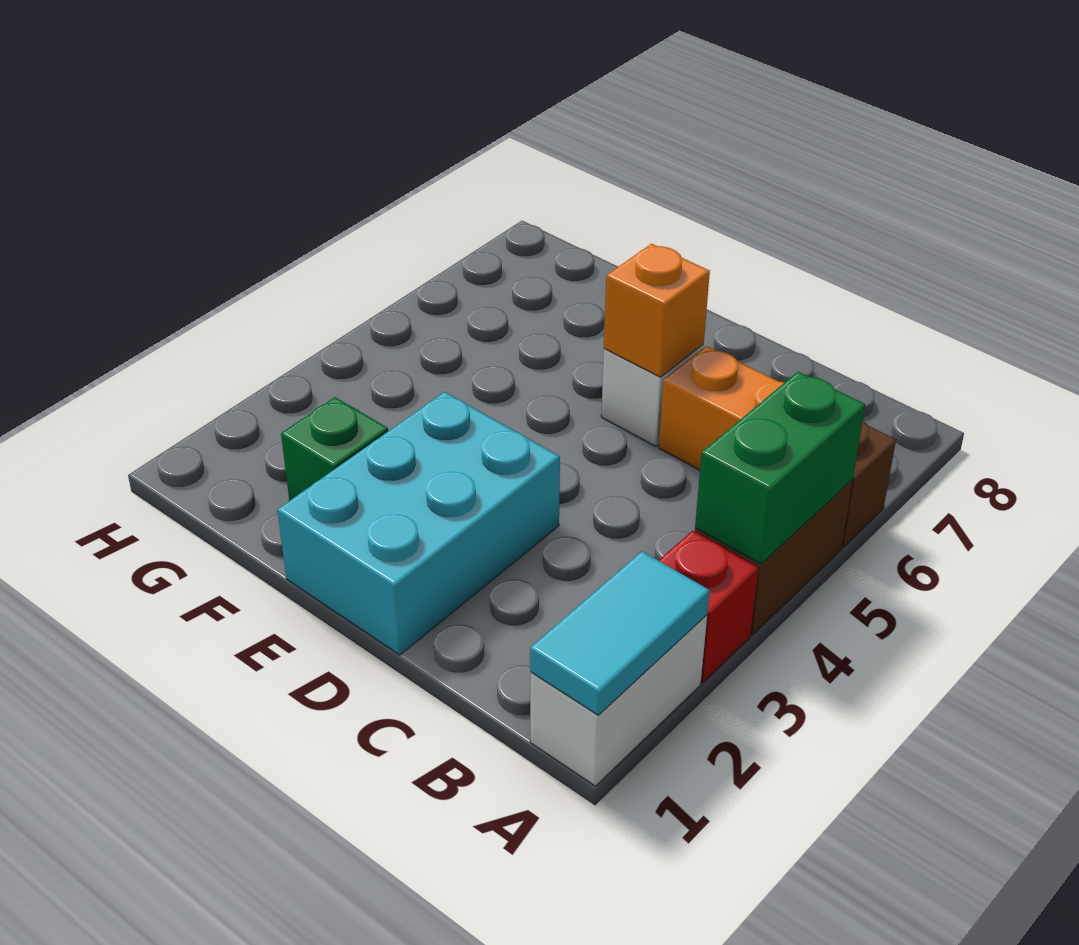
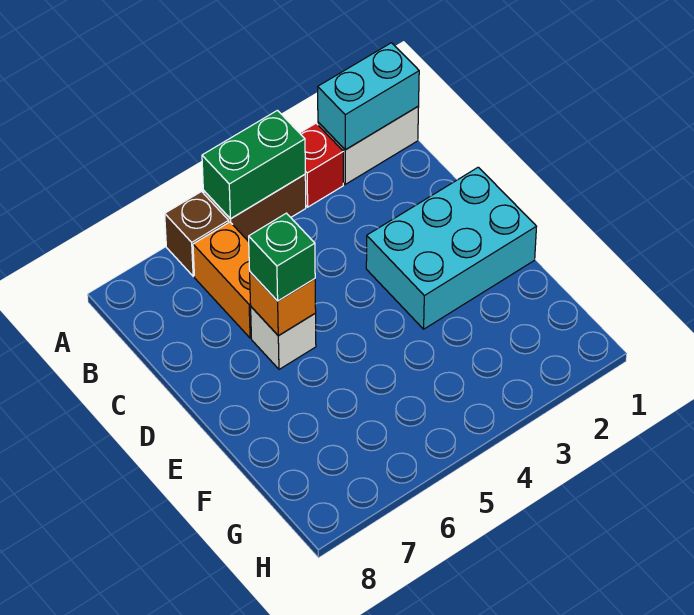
cyan 1x2 tile [530,551,710,715] -> cyan 1x2 brick [318,43,419,150]
green 1x1 brick [281,397,388,501] -> green 1x1 brick moved to [249,213,315,301]

